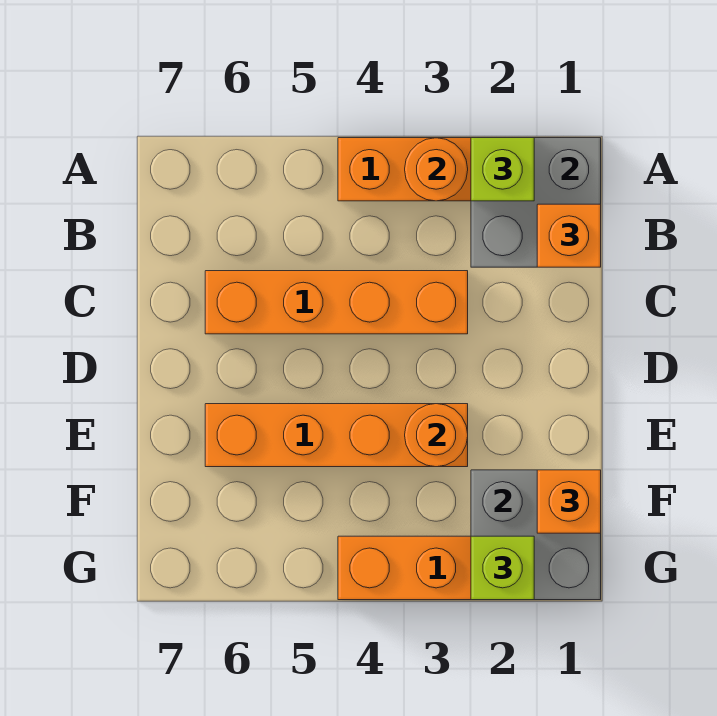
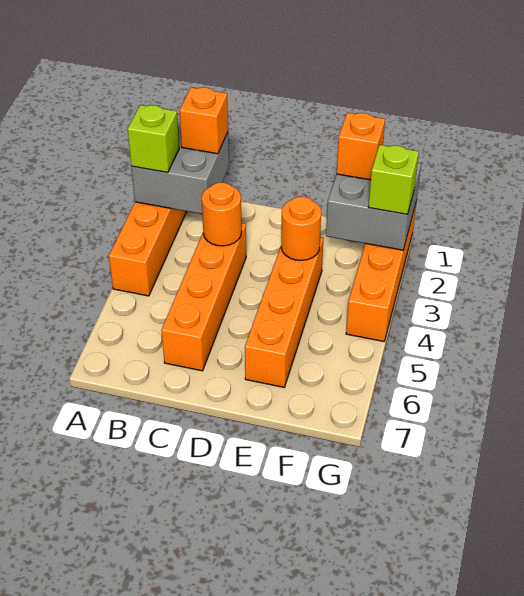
orange 1x1 round brick [405,138,468,201] -> orange 1x1 round brick moved to [202,183,242,246]

